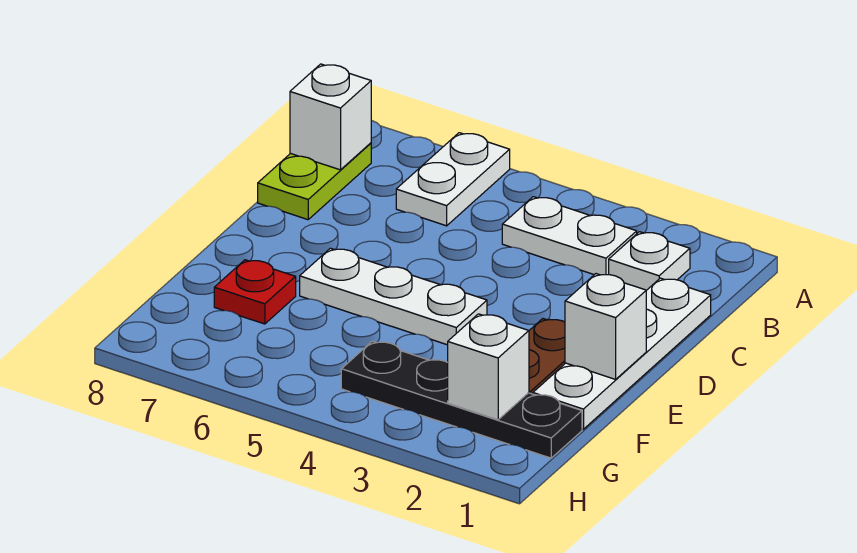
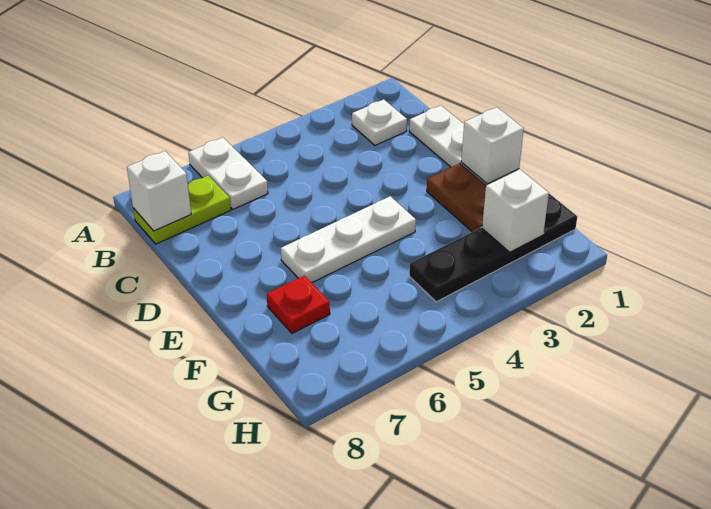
white 1x2 plate [502,197,637,275] -> none
lime 1x2 plate [258,143,371,220] -> lime 1x2 plate turned to [133,176,231,244]

